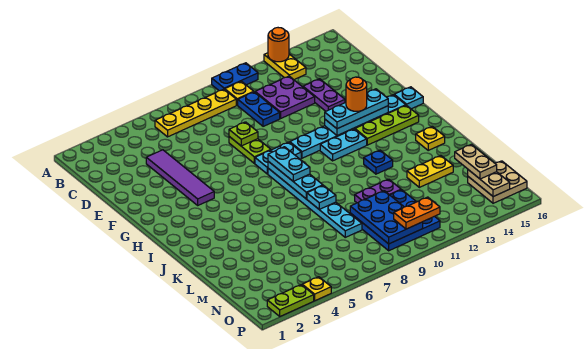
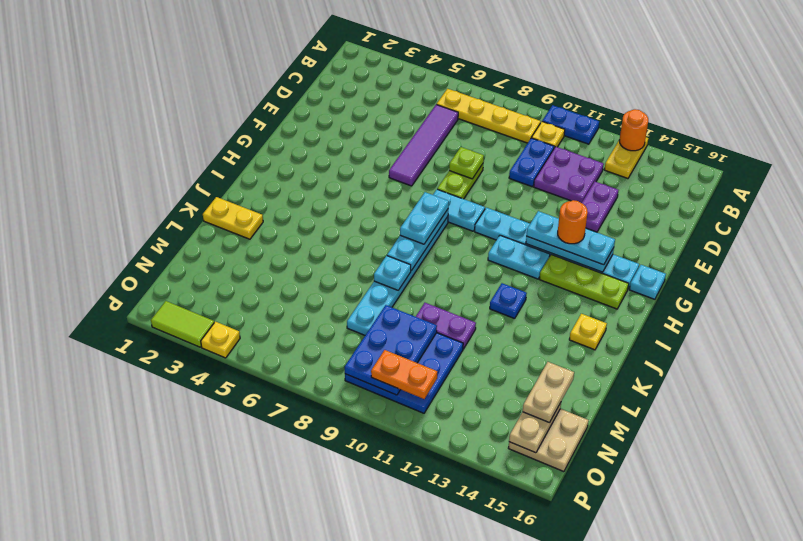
purple 1x4 tile [146,150,214,205] -> purple 1x4 tile moved to [389,104,458,186]
yellow 1x2 plate [407,156,453,187] -> yellow 1x2 plate moved to [203,197,263,239]
lime 1x2 plate [267,285,314,317] -> lime 1x2 tile [151,301,214,347]

